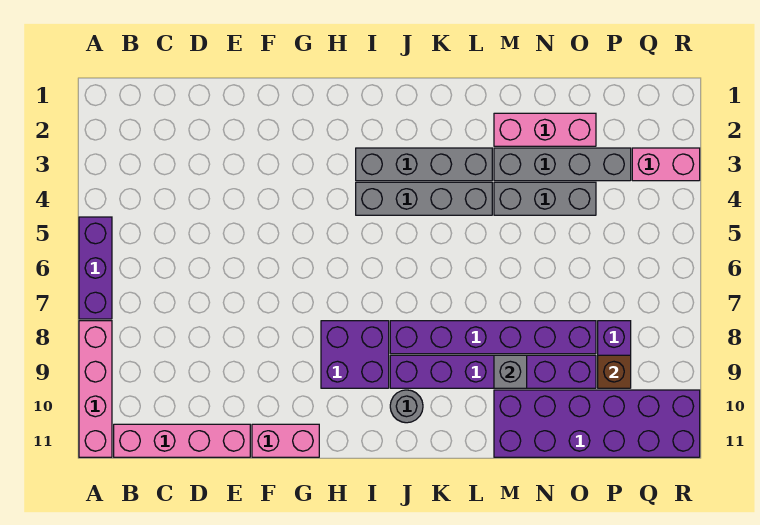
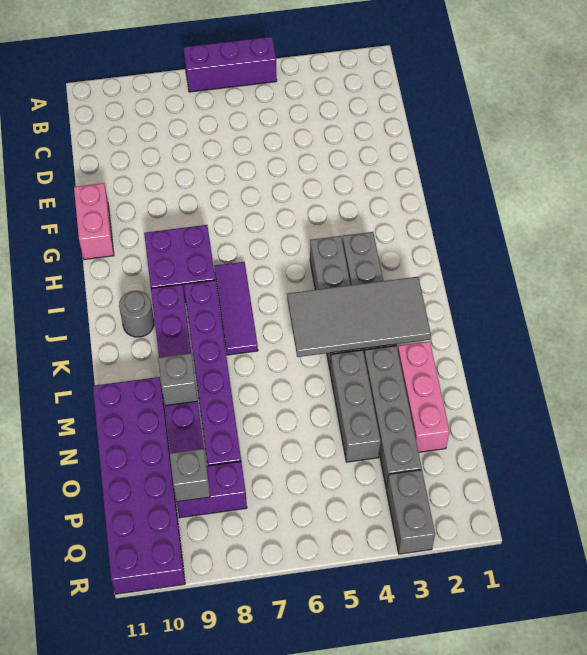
pink 1x4 brick [79,321,112,457] -> none
pink 1x4 brick [114,424,250,457] -> none
none -> purple 1x3 tile [214,262,258,355]
none -> grey 2x4 tile [287,277,431,357]
brown 1x1 brick [598,355,631,388] -> grey 1x1 brick [170,449,210,502]
pink 1x2 brick [632,148,700,181] -> grey 1x2 brick [387,470,435,554]

